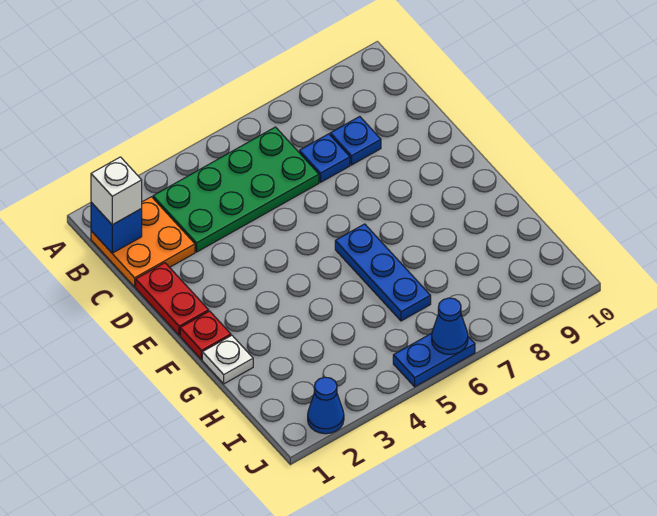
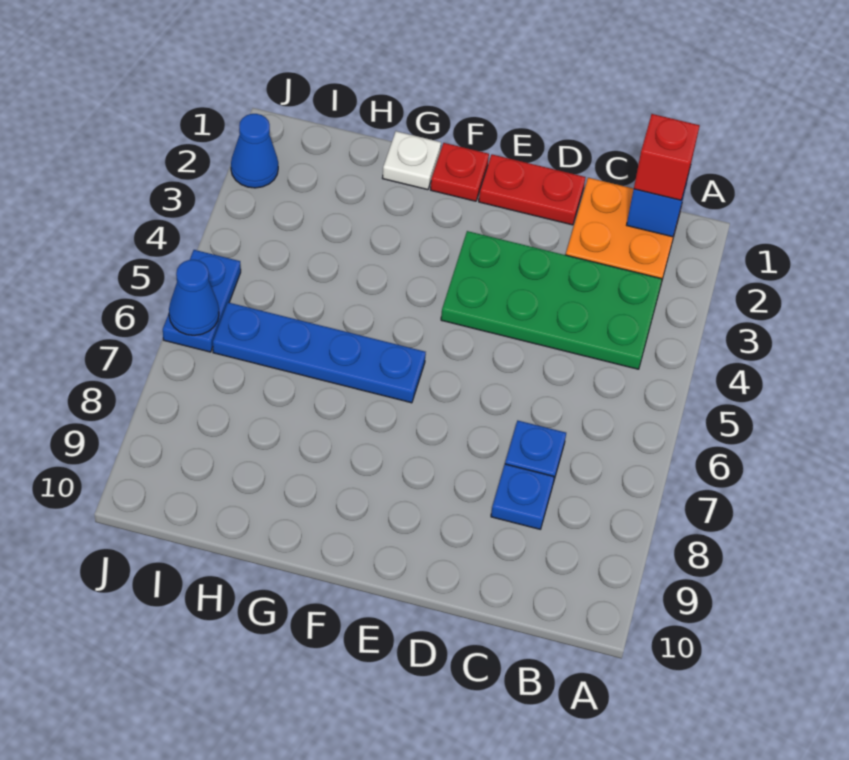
white 1x1 brick [91,157,142,225] -> red 1x1 brick [634,114,700,200]
green 2x4 plate [153,127,319,252] -> green 2x4 plate turned to [441,231,662,369]
blue 1x3 plate [335,224,431,321] -> blue 1x4 plate [213,302,426,403]

